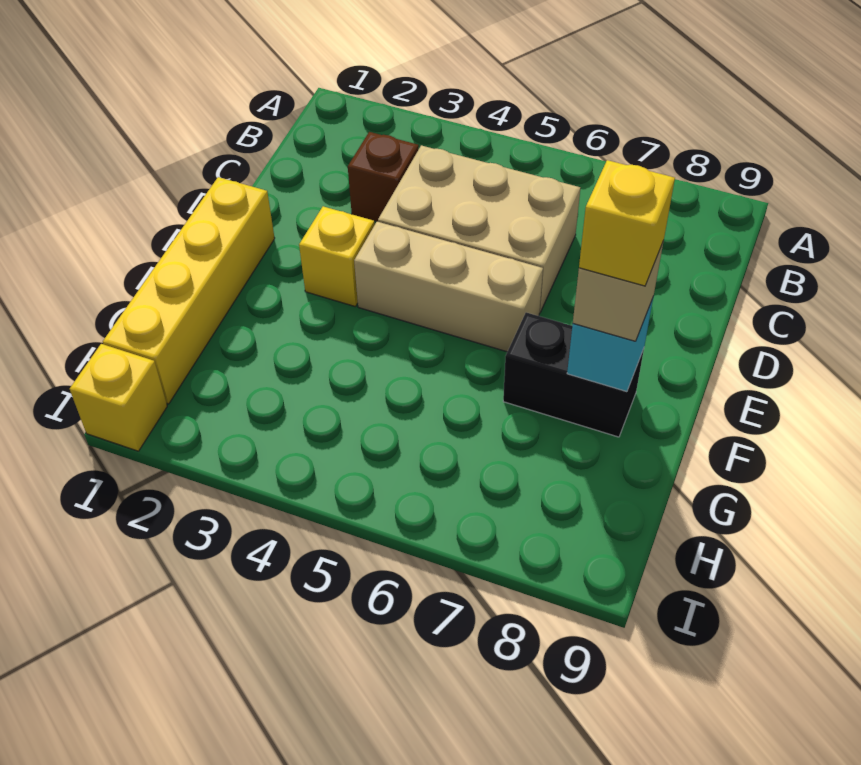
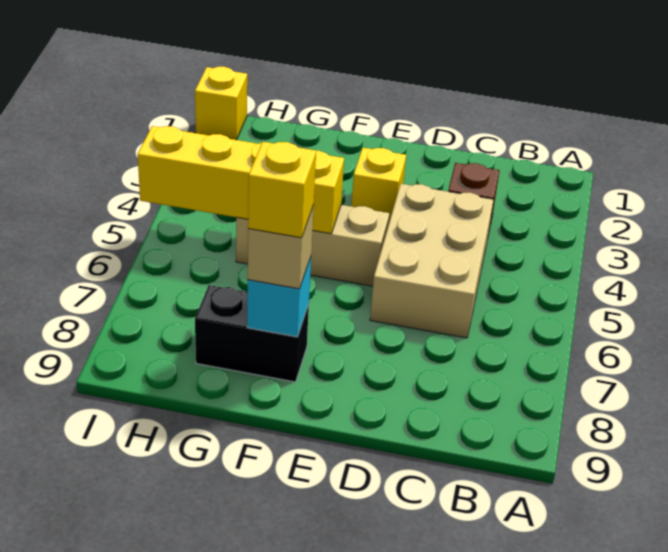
yellow 1x4 brick [103,177,275,404] -> yellow 1x4 brick moved to [138,126,344,234]
tan 1x3 brick [354,222,543,352] -> tan 1x3 brick turned to [236,205,389,286]
black 1x2 brick [503,312,644,437] -> black 1x2 brick turned to [195,285,309,382]

